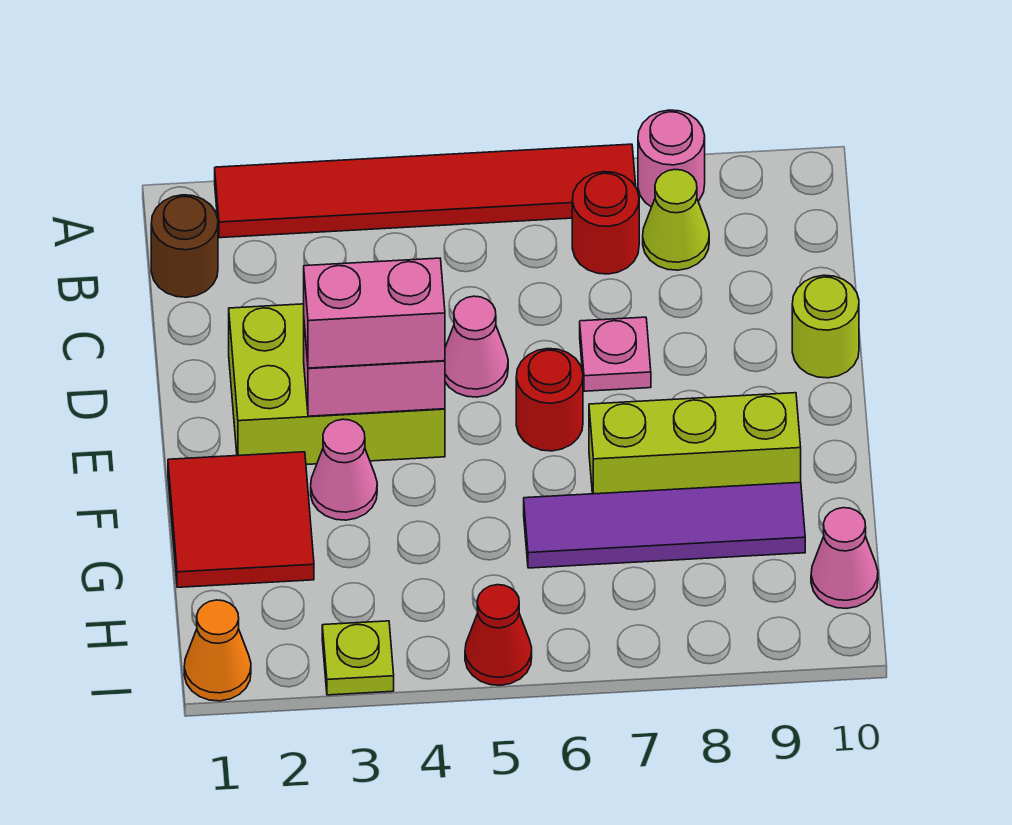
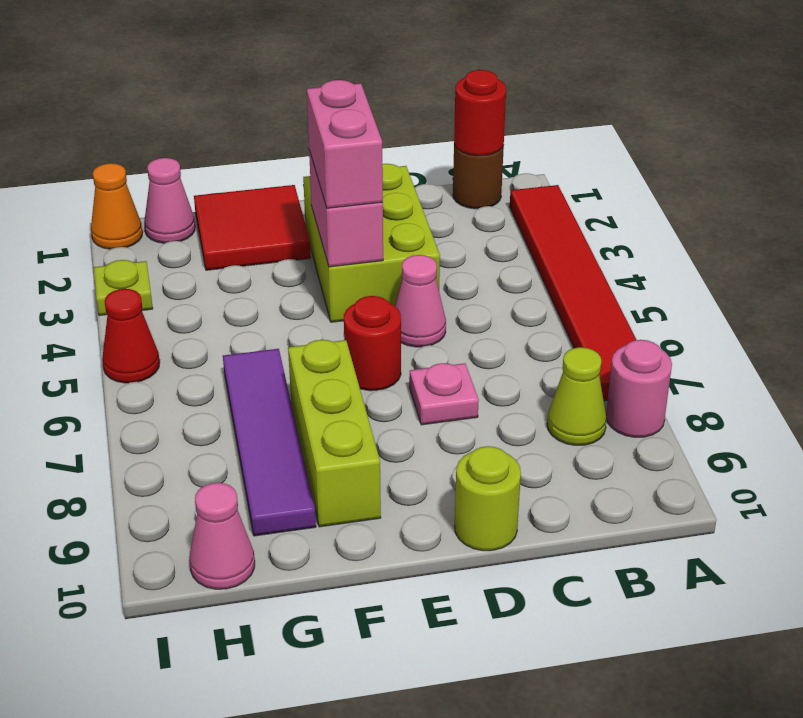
red 1x1 round brick [572,172,639,274] -> red 1x1 round brick moved to [454,70,506,156]
pink 1x1 cone [311,419,377,520] -> pink 1x1 cone moved to [144,158,195,243]

